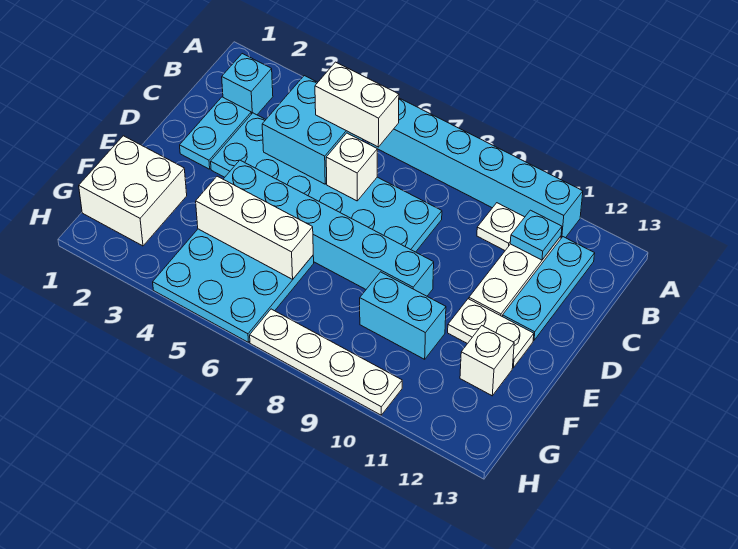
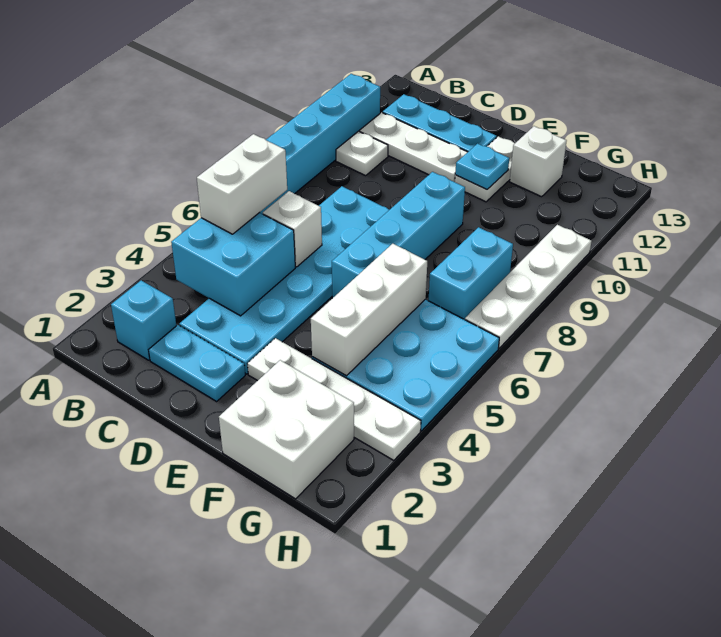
cyan 1x1 plate [510,210,562,260] -> cyan 1x1 plate moved to [455,144,509,189]
none -> white 1x4 plate [248,338,421,460]
cyan 1x6 brick [223,160,434,296] -> cyan 1x4 brick [332,172,465,298]
cyan 1x2 brick [360,272,446,359] -> cyan 1x2 brick moved to [429,227,513,320]

